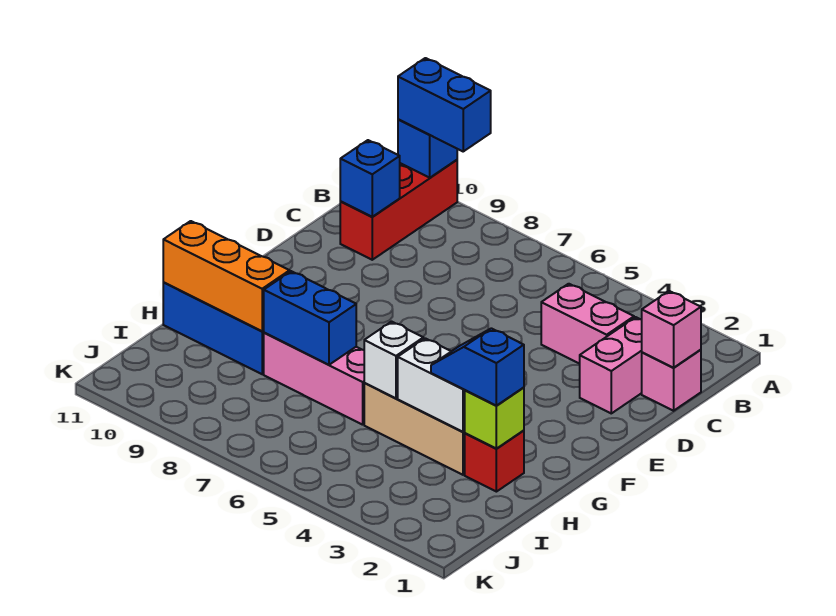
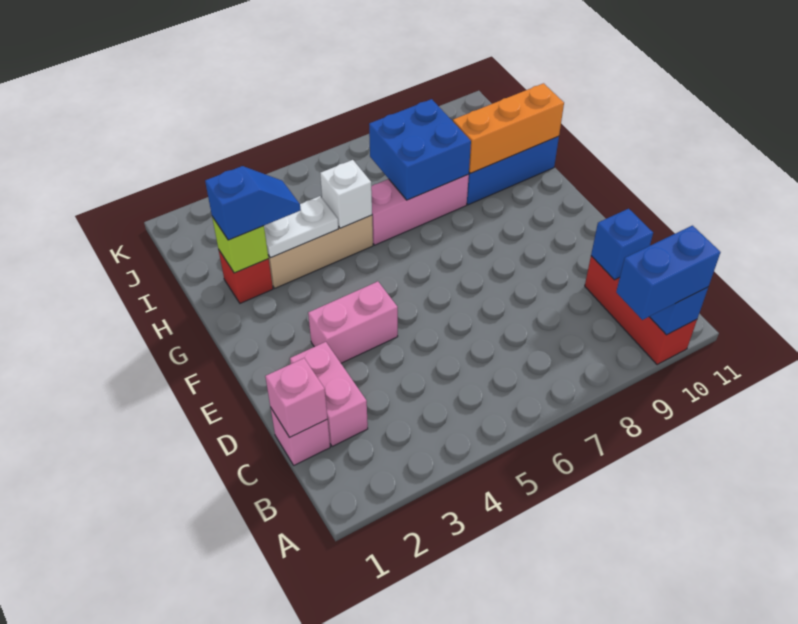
pink 1x2 brick [541,284,634,364] -> pink 1x2 brick moved to [308,282,398,363]
white 1x2 brick [398,338,465,432] -> white 1x2 plate [264,196,338,258]
blue 1x2 brick [264,271,356,365] -> blue 2x2 brick [369,99,471,200]

